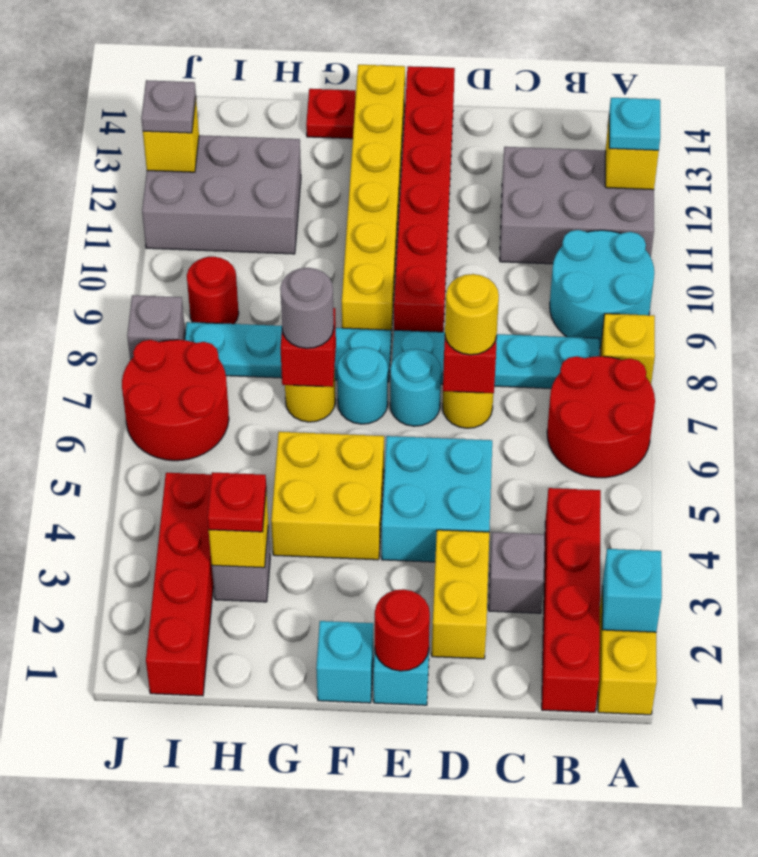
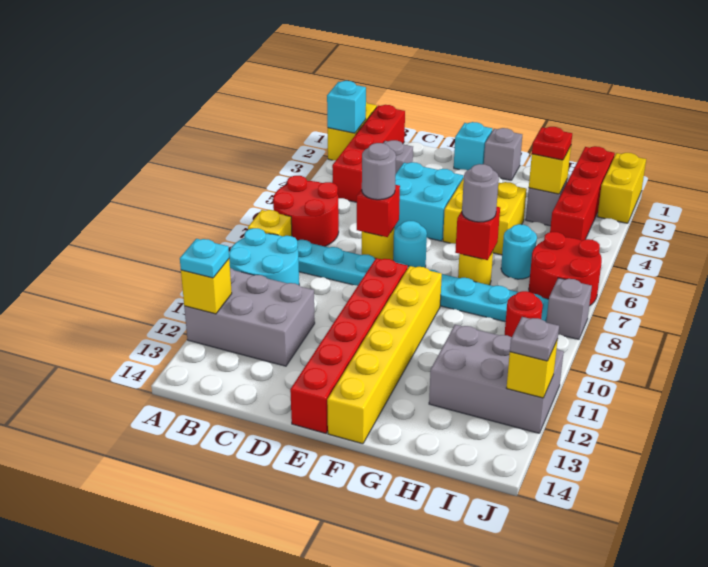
yellow 1x2 brick [432,530,489,659] -> yellow 1x2 brick moved to [597,153,646,223]
yellow 1x1 round brick [445,274,499,355] -> grey 1x1 round brick [362,143,396,200]
red 1x1 round brick [375,589,430,671] -> none
cyan 1x1 brick [316,621,373,703] -> grey 1x1 brick [484,128,522,180]
cyan 1x1 round brick [337,347,388,424] -> cyan 1x1 round brick moved to [501,224,537,279]
red 1x1 plate [306,89,356,139] -> none

